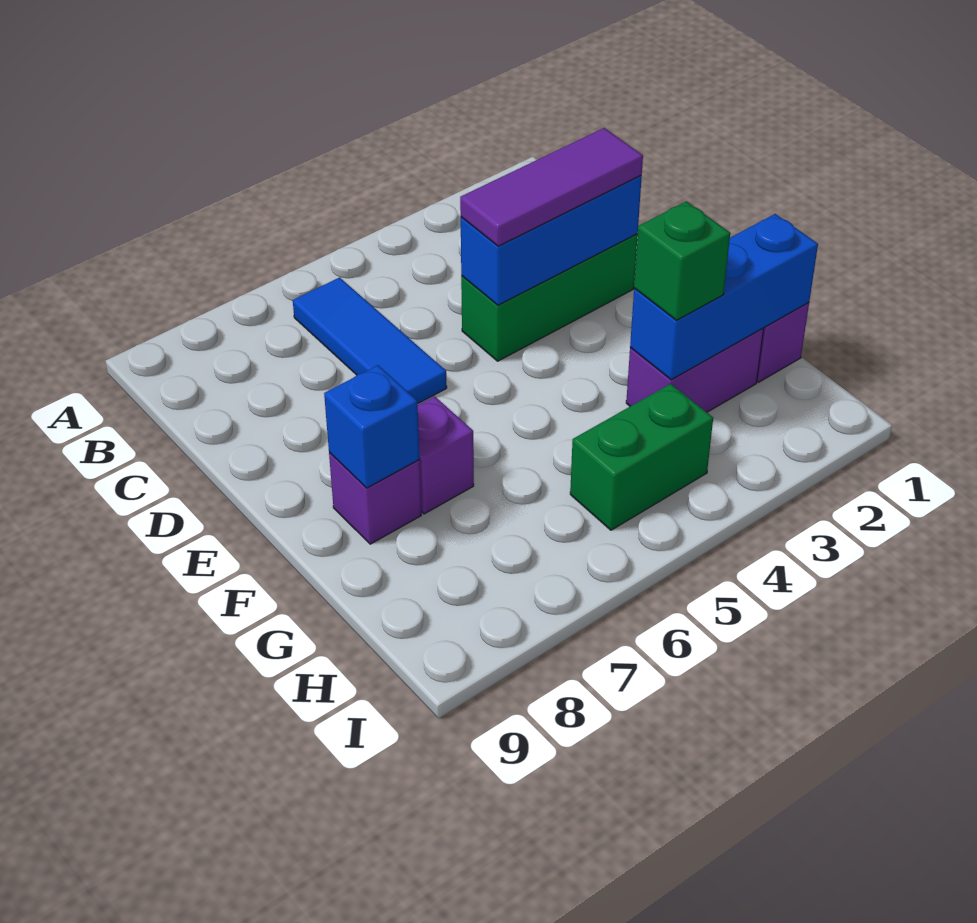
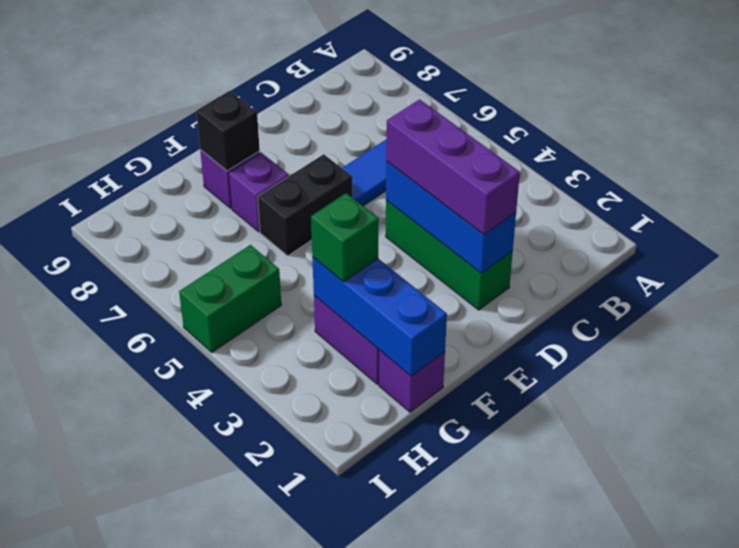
purple 1x3 tile [460,128,643,246] -> purple 1x3 brick [386,99,520,235]
none -> black 1x2 brick [258,154,352,256]
blue 1x1 brick [324,365,419,488] -> black 1x1 brick [196,91,260,171]
green 1x2 brick [570,384,713,530] -> green 1x2 brick turned to [179,245,281,352]

